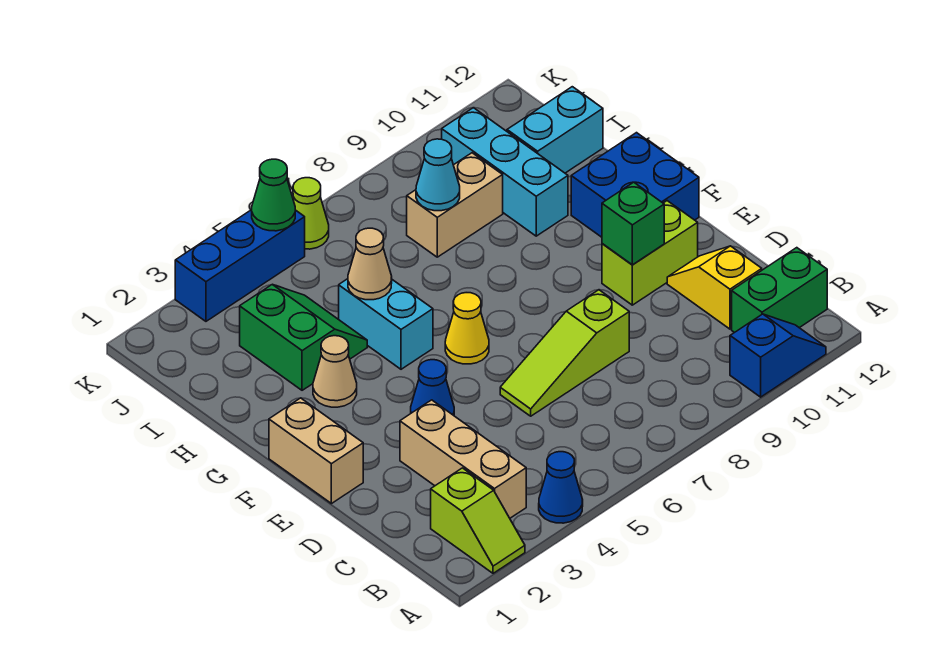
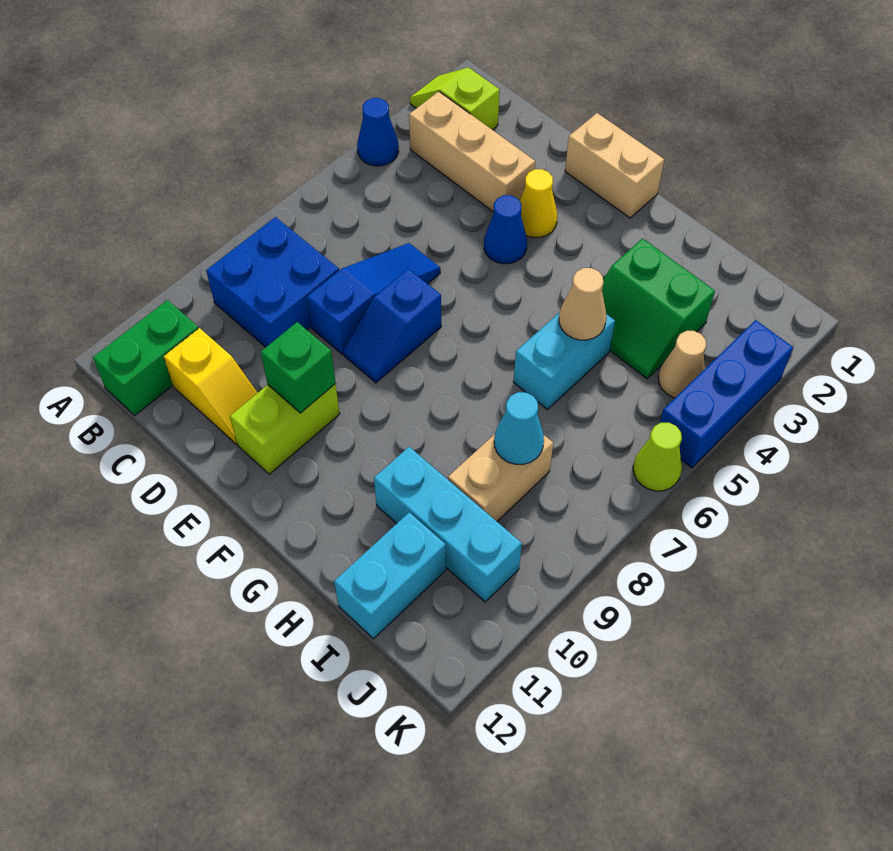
blue 1x2 slope [730,314,826,397] -> blue 1x2 slope moved to [344,269,441,383]
lime 1x3 slope [500,290,629,416] -> blue 1x3 slope [307,243,440,355]
yellow 1x1 cone [445,293,489,364] -> yellow 1x1 cone moved to [520,169,557,238]
blue 2x2 brick [571,133,699,237] -> blue 2x2 brick moved to [206,217,339,347]
tan 1x1 cone [313,336,357,407] -> tan 1x1 cone moved to [658,331,706,398]
cyan 1x2 brick [339,279,433,369] -> cyan 1x2 brick turned to [513,312,615,409]
green 1x1 cone [252,159,295,231] -> none

